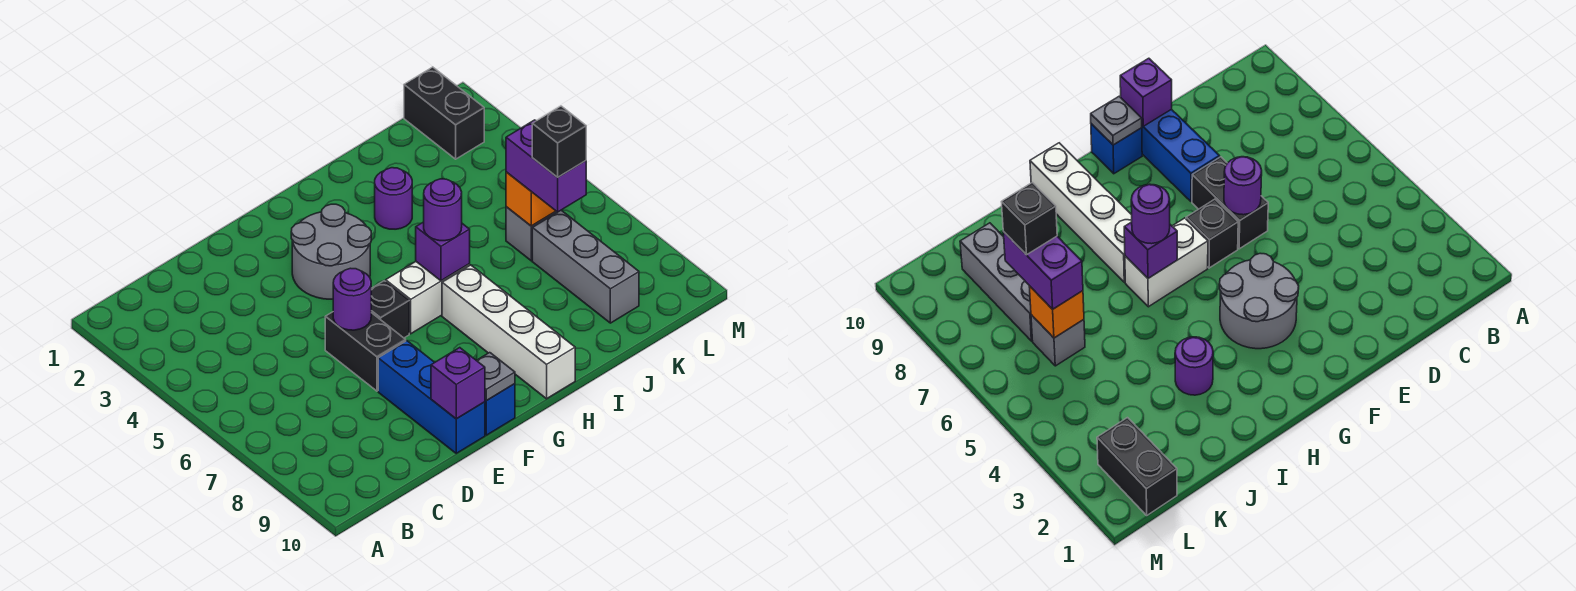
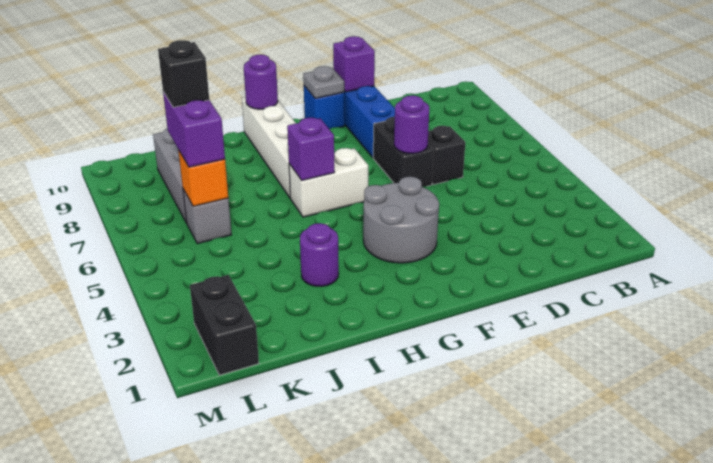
black 1x1 brick [371,281,409,338] -> black 1x1 brick moved to [428,126,465,184]
purple 1x1 round brick [424,179,462,241] -> purple 1x1 round brick moved to [244,55,278,109]

